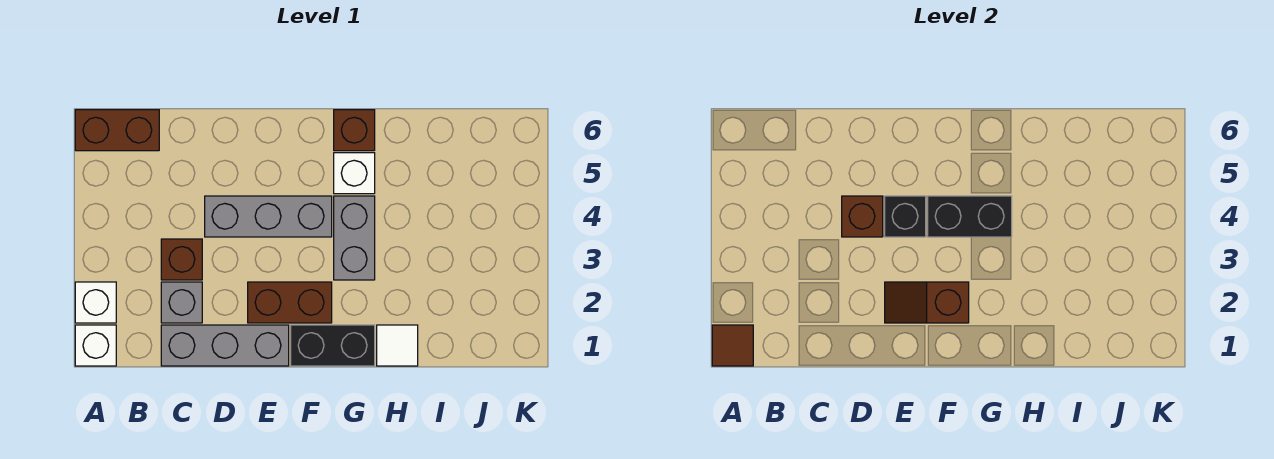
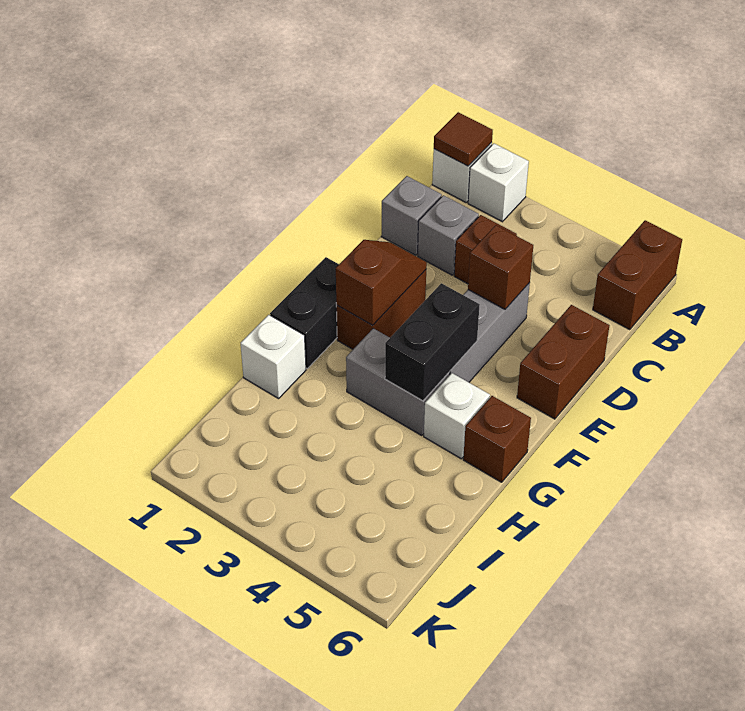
grey 1x3 brick [161,325,289,366] -> grey 1x1 brick [381,176,442,255]
none -> brown 1x2 brick [517,305,609,419]
black 1x1 brick [885,196,926,237] -> none
white 1x1 tile [377,325,418,366] -> white 1x1 brick [241,315,306,399]

